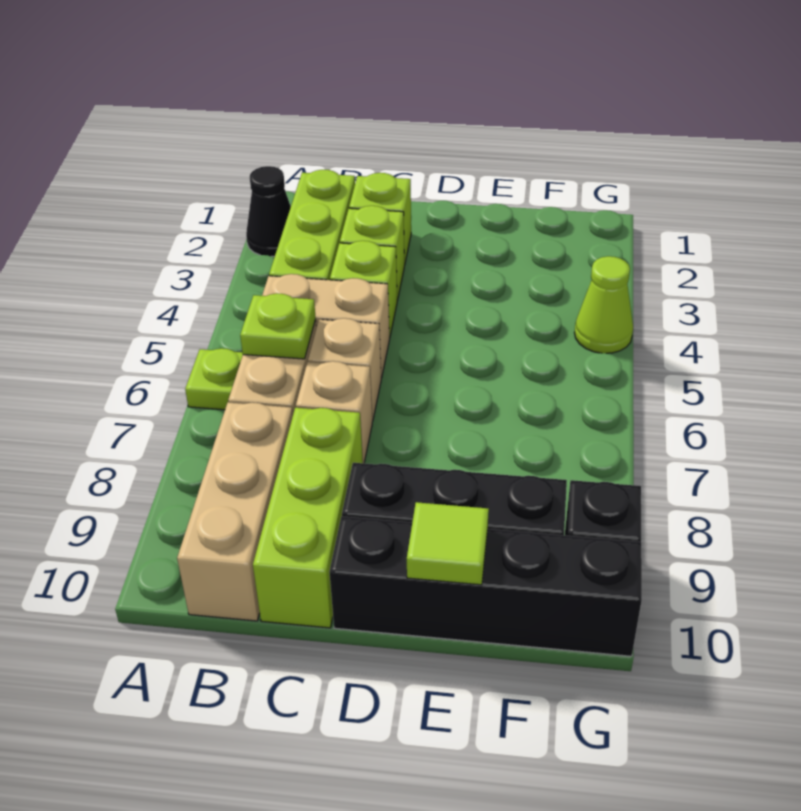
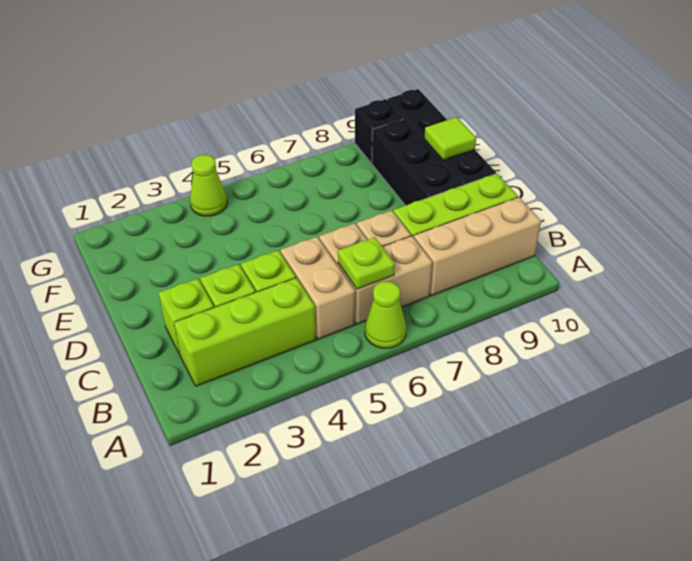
black 1x1 cone [246,166,291,256] -> none
lime 1x1 plate [185,348,243,410] -> lime 1x1 cone [365,282,406,348]

